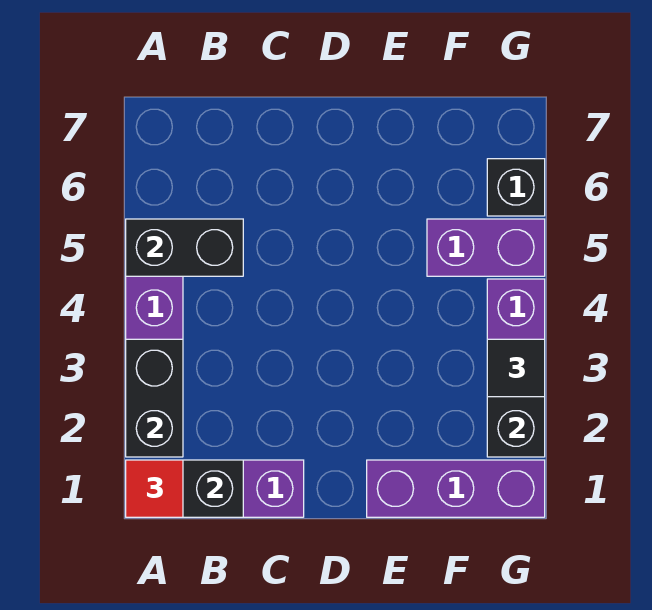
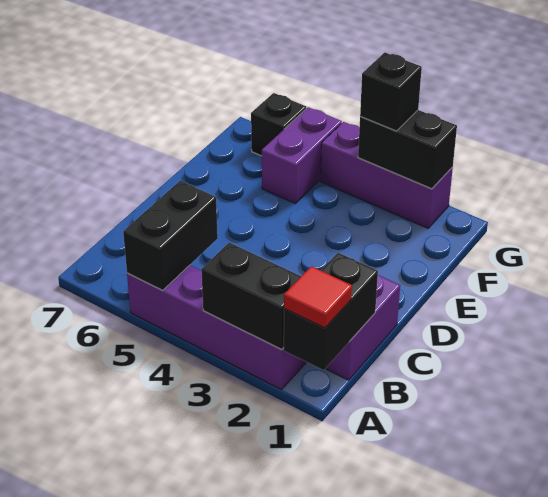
purple 1x3 brick [367,460,545,517] -> none
black 1x1 tile [487,339,545,397] -> black 1x1 brick [360,53,422,131]

